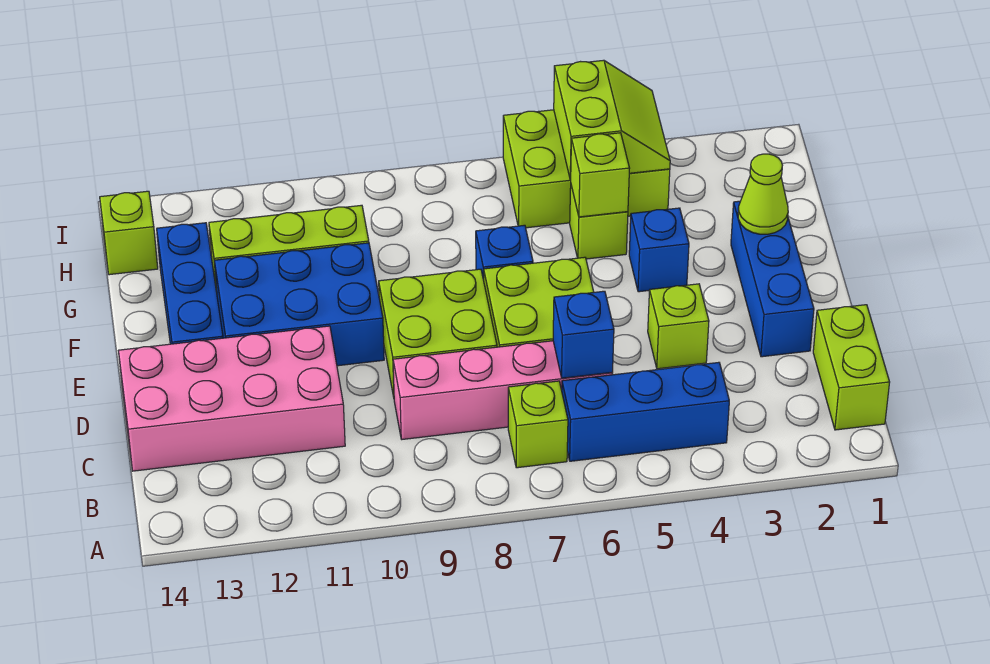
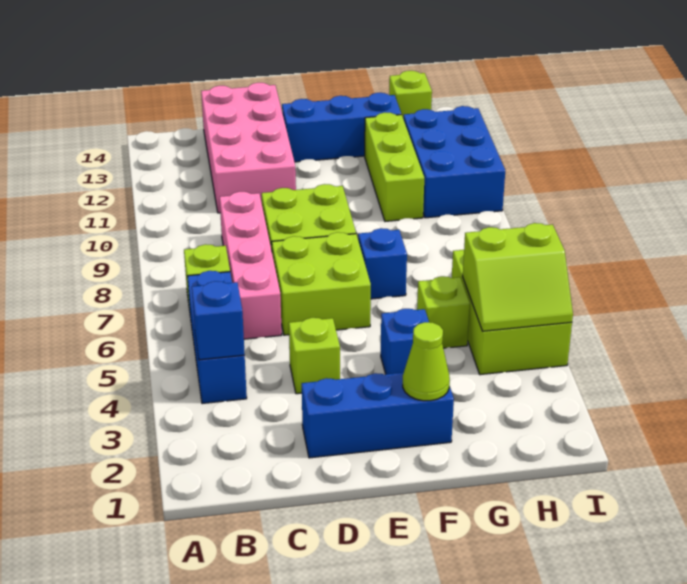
lime 1x2 brick [813,305,890,430] -> none
blue 1x1 brick [553,291,614,378] -> blue 1x1 brick moved to [192,281,245,360]
blue 2x3 brick [214,243,384,366] -> blue 2x3 brick moved to [403,106,505,218]
lime 1x1 brick [571,133,630,217] -> none

